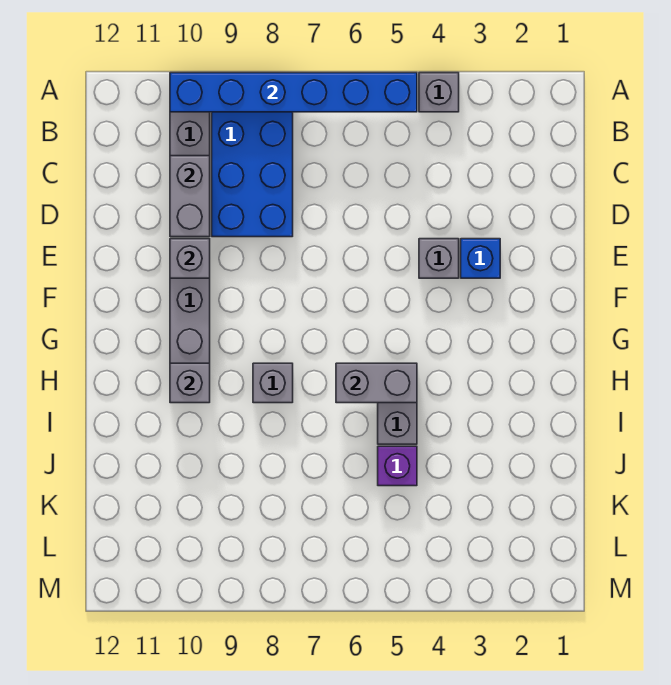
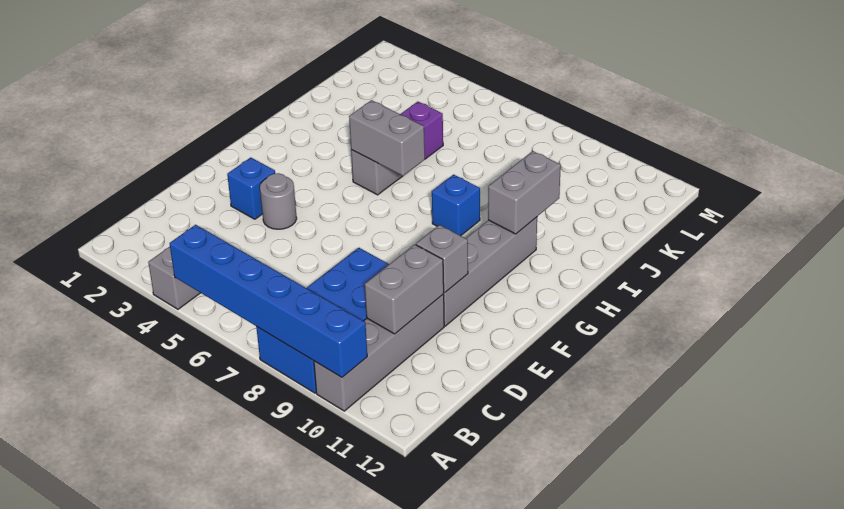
grey 1x1 brick [419,239,459,278] -> grey 1x1 round brick [260,173,297,229]
grey 1x1 brick [253,363,293,403] -> blue 1x1 brick [432,175,480,236]
grey 1x1 brick [170,363,210,403] -> grey 1x2 brick [488,151,561,234]

